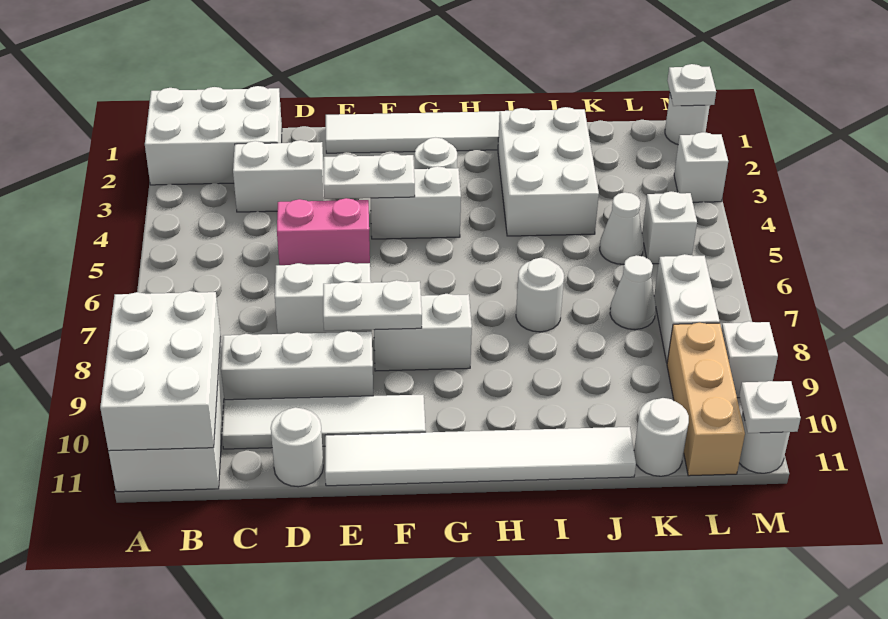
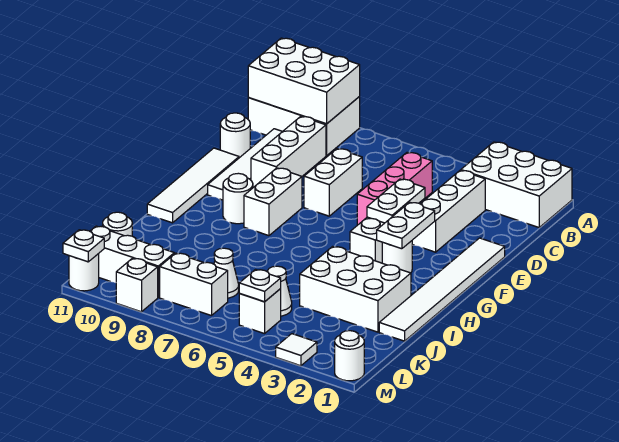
white 2x3 brick [145,86,282,185] -> white 2x3 brick turned to [461,142,572,227]
white 1x2 brick [233,140,324,212] -> white 1x3 brick [412,170,485,252]
pink 1x2 brick [277,198,370,265] -> pink 1x3 brick [357,152,432,225]
white 1x2 plate [323,280,422,331] -> white 1x2 plate moved to [377,202,435,249]
white 1x6 tile [325,427,636,486] -> white 1x4 tile [147,148,239,223]
white 1x1 round brick [516,258,564,332] -> white 1x1 round brick moved to [223,173,253,224]
tan 1x3 brick [667,323,745,476] -> white 1x3 brick [90,226,174,297]
white 1x1 plate [667,64,716,106] -> white 1x1 plate moved to [239,270,281,302]
white 1x1 brick [674,132,728,202] -> white 1x1 tile [276,334,317,366]

